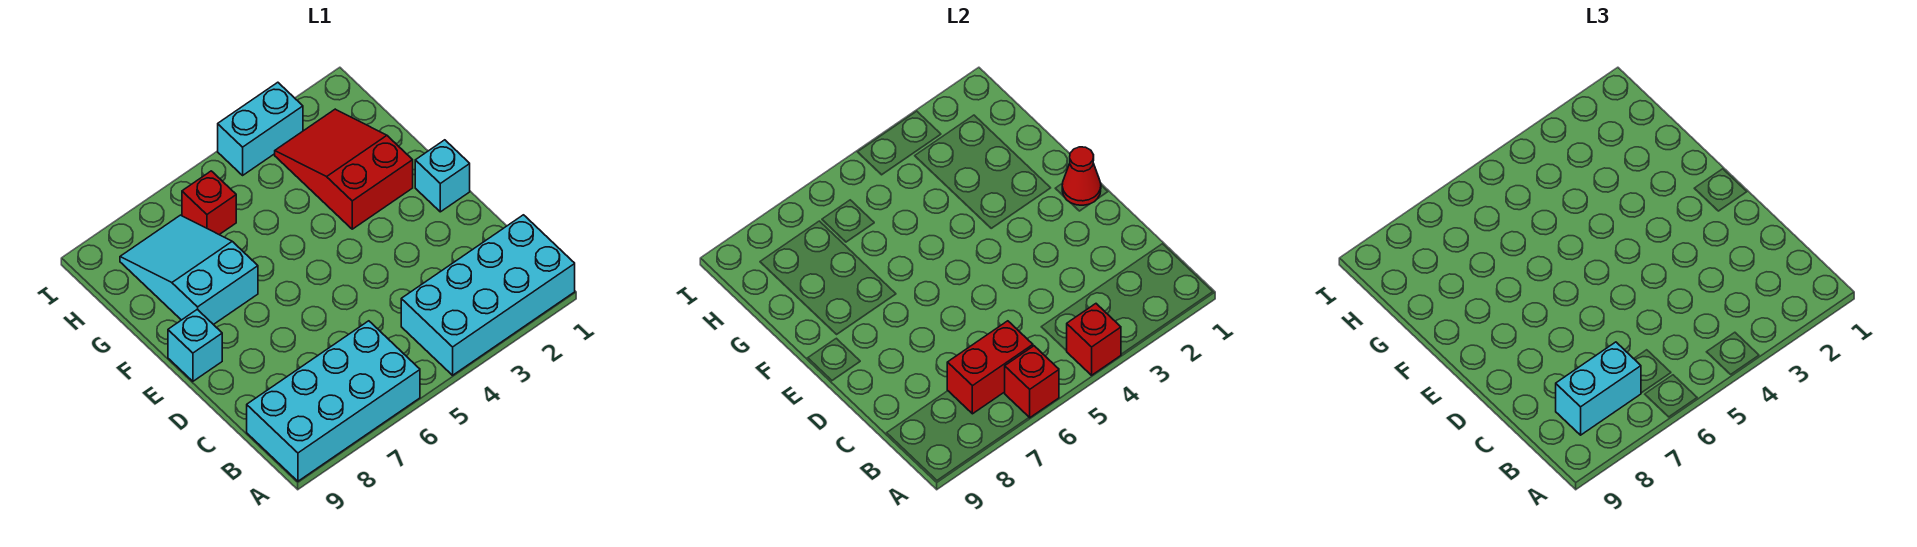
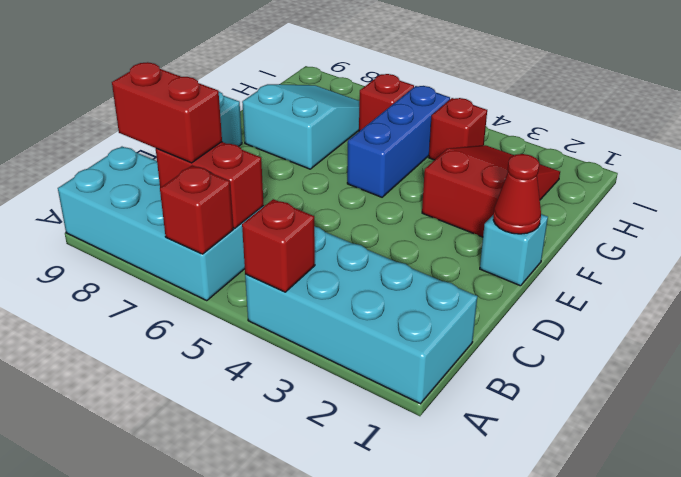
cyan 1x2 brick [1556,342,1641,435] -> red 1x2 brick [112,62,222,163]
none -> blue 1x3 brick [347,86,450,197]
none -> red 1x1 brick [429,98,487,160]
cyan 1x2 brick [218,82,303,175] -> none

